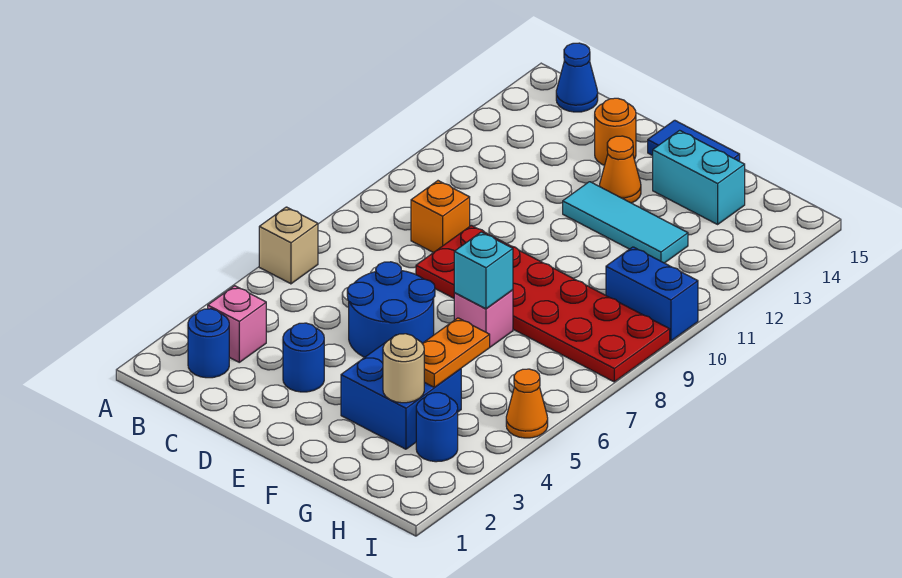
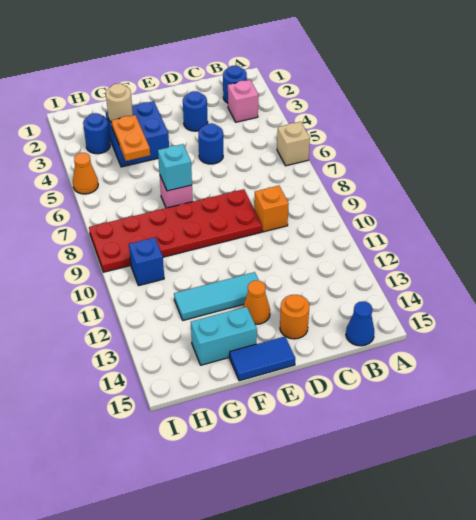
blue 2x2 round brick [347,262,435,357] -> blue 1x1 round brick [198,123,223,164]
blue 1x2 brick [606,247,698,341] -> blue 1x1 brick [129,237,164,286]

